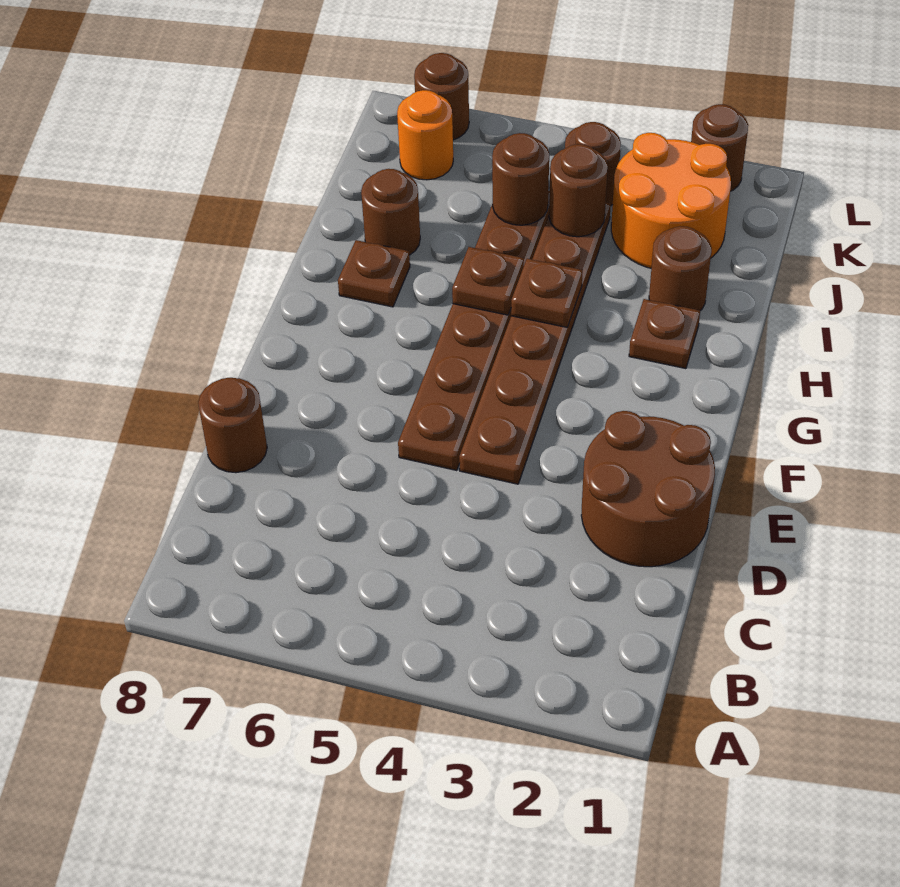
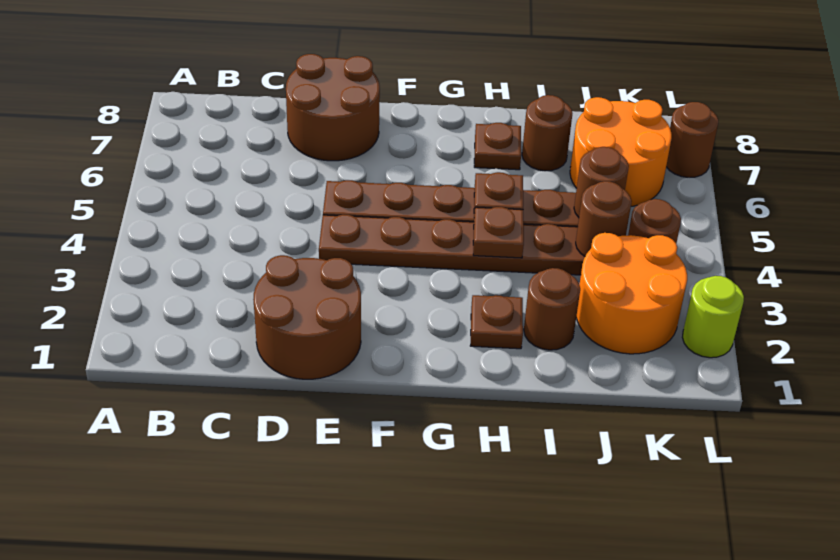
brown 1x1 round brick [198,378,267,473] -> brown 2x2 round brick [286,54,380,161]
orange 1x1 round brick [397,90,453,180] -> orange 2x2 round brick [570,97,672,206]
brown 1x1 round brick [691,104,748,191] -> lime 1x1 round brick [682,276,744,358]

